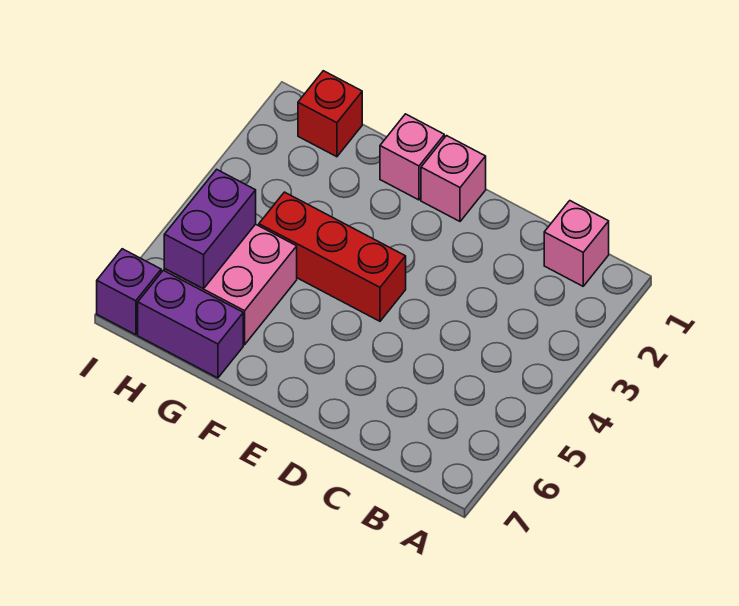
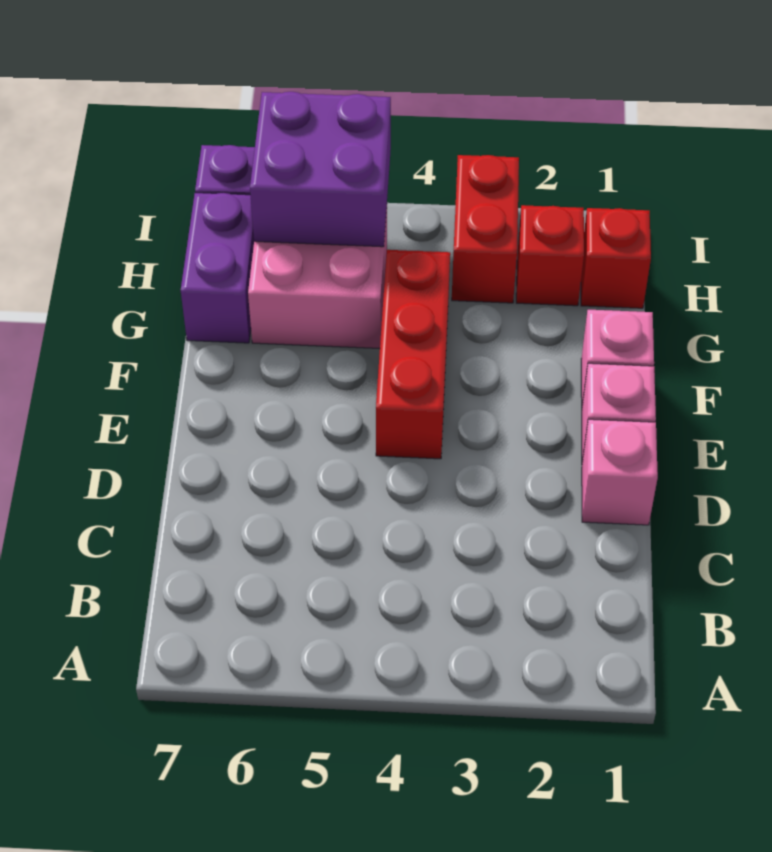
pink 1x1 brick [544,201,609,286] -> pink 1x1 brick moved to [582,419,658,525]
none -> red 1x1 brick [516,205,584,306]
none -> red 1x2 brick [452,155,519,303]
purple 1x2 brick [164,169,256,289] -> purple 2x2 brick [250,92,391,247]

